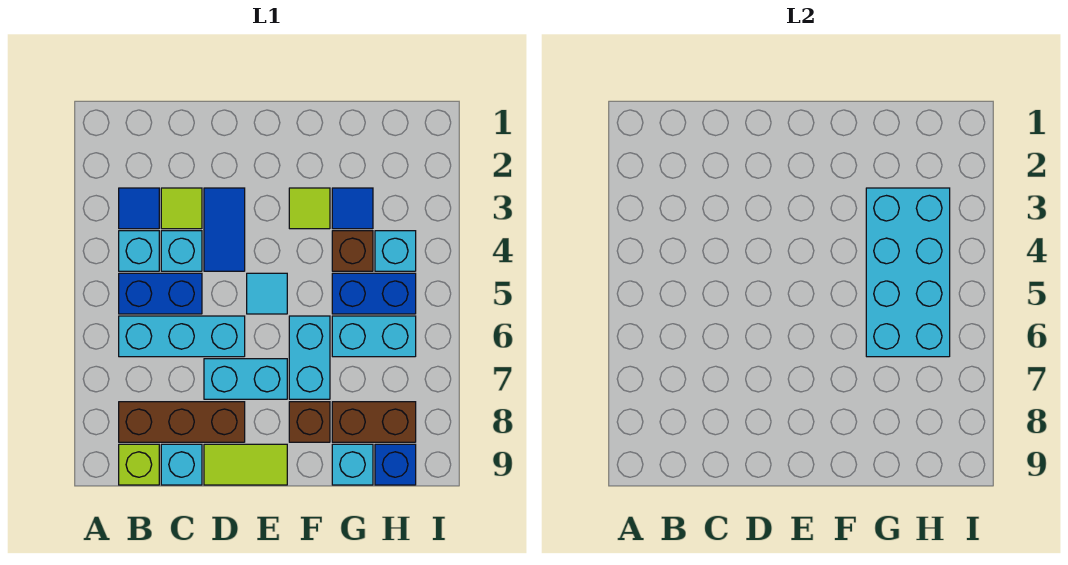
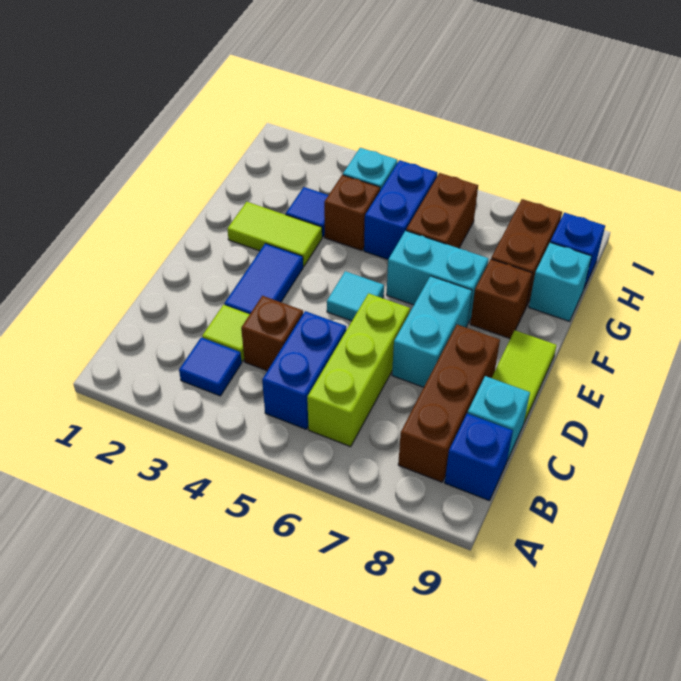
cyan 1x1 brick [119,231,159,271] -> none
cyan 1x3 brick [119,316,245,357] -> lime 1x3 brick [307,293,410,447]
lime 1x1 brick [119,444,159,485] -> blue 1x1 brick [445,413,513,501]
cyan 1x1 brick [161,231,202,271] -> brown 1x1 brick [241,296,303,371]
blue 1x2 tile [204,188,245,271] -> blue 1x2 tile turned to [224,243,303,314]
lime 1x1 tile [289,188,330,229] -> lime 1x2 tile [227,202,322,266]
cyan 2x4 brick [866,188,950,357] -> none
cyan 1x2 brick [332,316,416,357] -> brown 1x2 brick [406,173,478,248]

